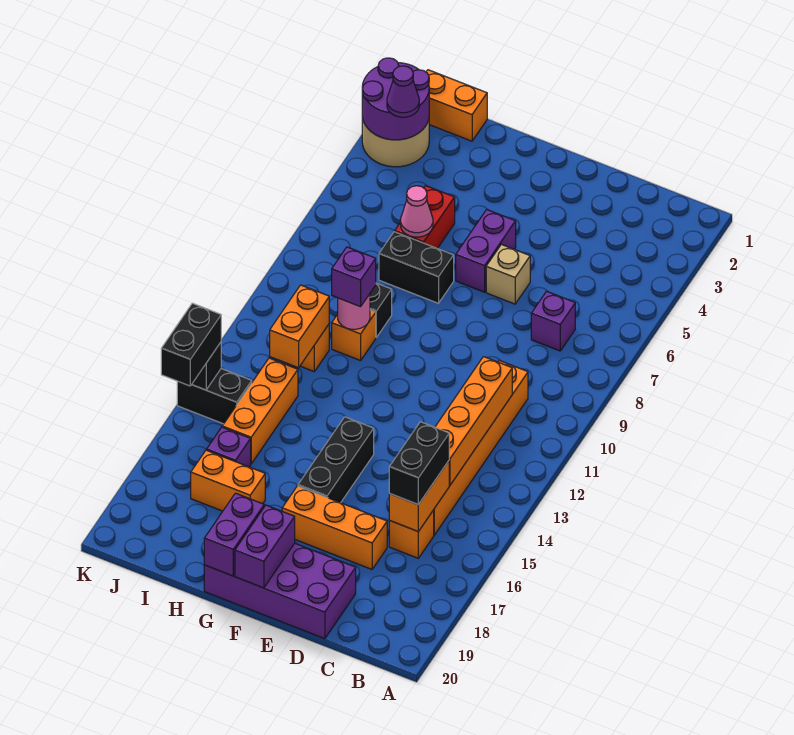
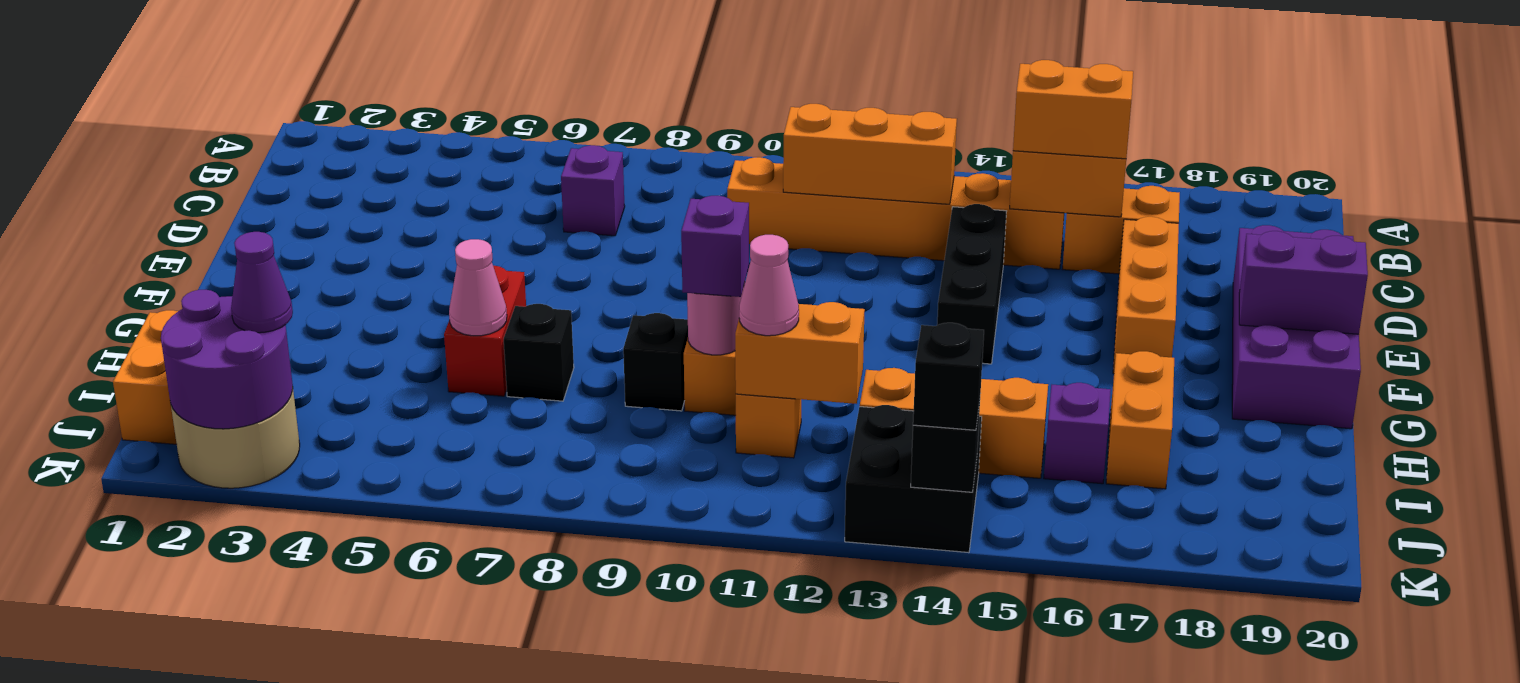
orange 1x4 brick [435,357,512,485] -> orange 1x3 brick [783,104,957,204]
black 1x2 brick [389,422,449,505] -> orange 1x2 brick [1013,60,1133,159]
orange 1x1 brick [389,510,434,558] -> orange 1x2 brick [1063,186,1180,274]
tan 1x1 brick [486,244,530,304] -> none
purple 1x2 brick [456,210,516,292] -> none
black 1x3 brick [298,417,374,503] -> black 1x3 brick turned to [937,204,1006,364]
black 1x2 brick [379,232,454,303] -> black 1x1 brick [504,304,574,401]
purple 1x2 brick [204,493,264,576] -> none
red 1x2 brick [395,186,455,249] -> red 1x2 brick turned to [444,266,526,396]
none -> pink 1x1 cone [739,235,799,336]
black 1x2 brick [177,369,252,424] -> black 2x2 brick [845,405,982,553]
black 1x2 brick [161,303,221,386] -> black 1x1 brick [913,323,984,430]

